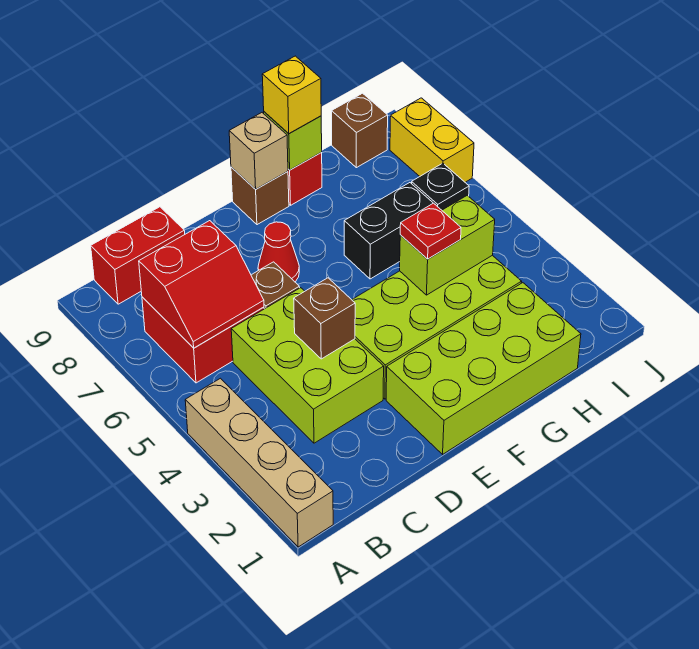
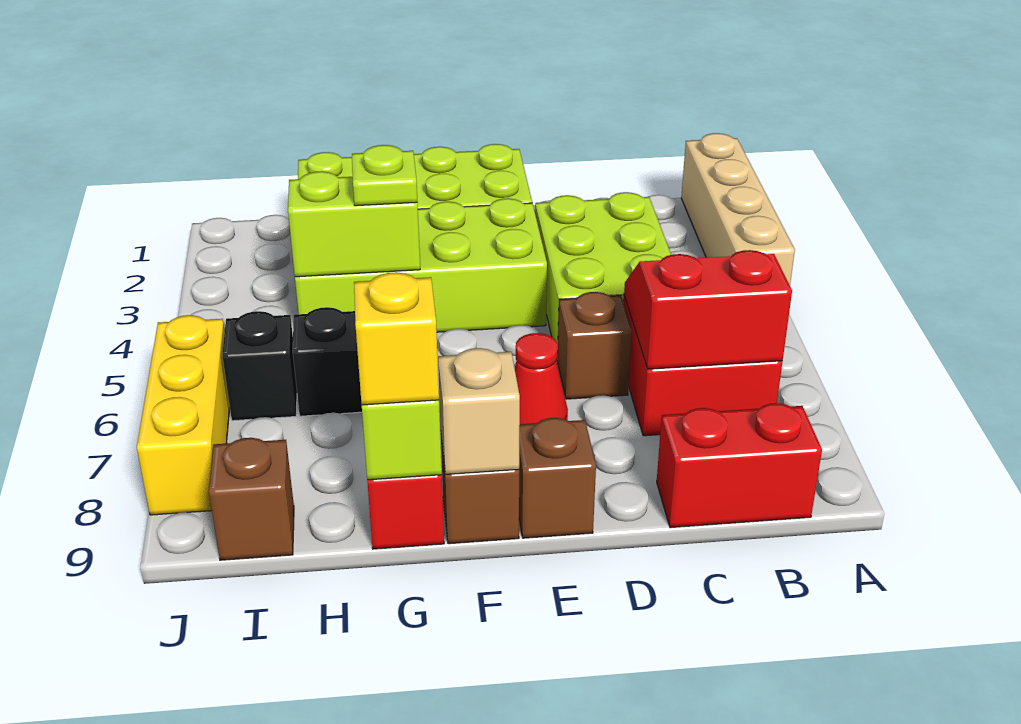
brown 1x1 brick [294,278,355,359] -> brown 1x1 brick moved to [519,418,596,538]
red 1x1 plate [400,203,461,259] -> lime 1x1 plate [352,145,417,206]
yellow 1x2 brick [390,98,474,182] -> yellow 1x3 brick [137,315,230,515]

